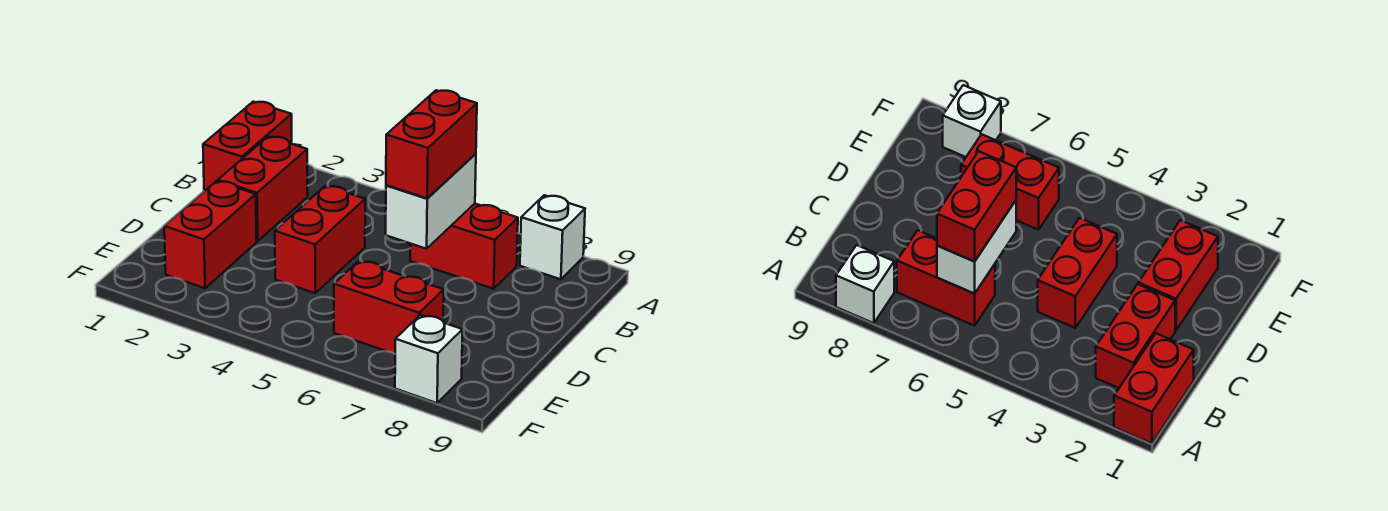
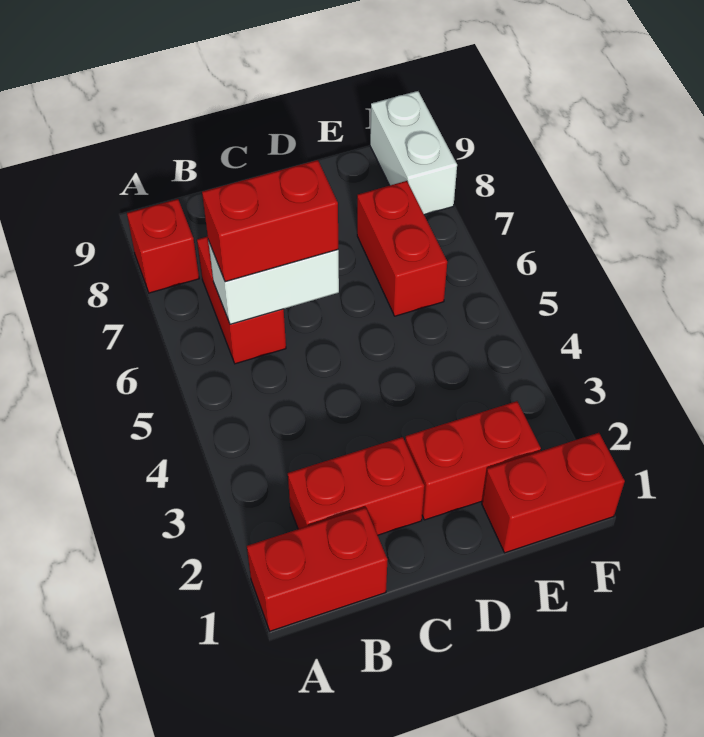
white 1x1 brick [520,195,585,279] -> red 1x1 brick [127,199,199,293]
red 1x2 brick [275,186,365,293] -> red 1x2 brick moved to [482,433,625,553]
white 1x1 brick [395,315,463,403] -> white 1x2 brick [370,91,457,215]

